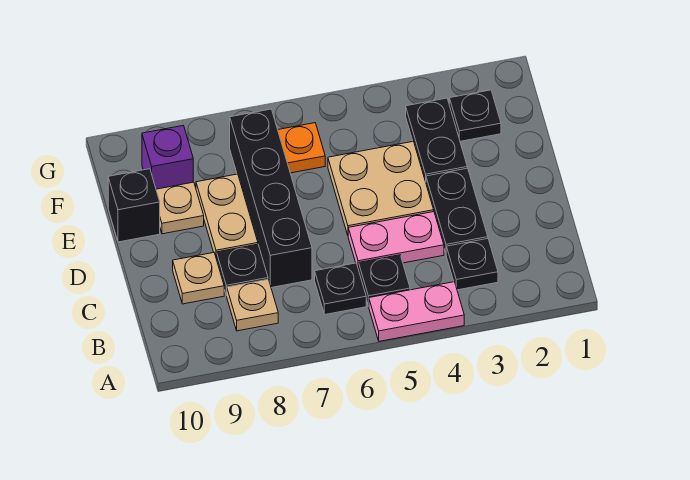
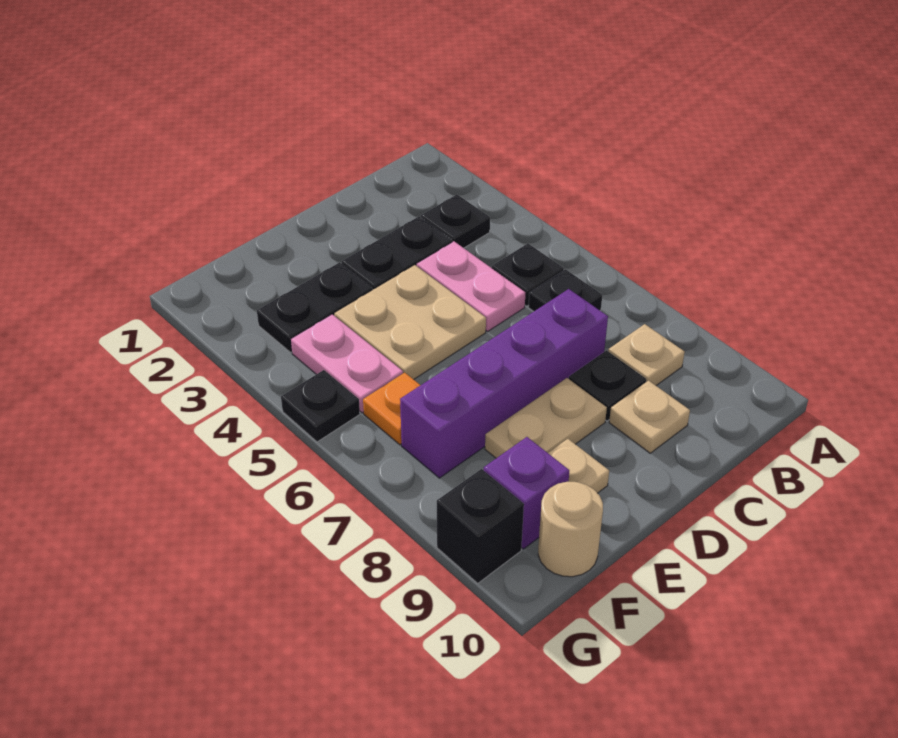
pink 1x2 plate [369,282,464,341] -> pink 1x2 plate moved to [291,314,403,413]
black 1x4 brick [230,109,312,288] -> purple 1x4 brick [400,289,608,478]
black 1x1 brick [108,169,160,242] -> black 1x1 brick moved to [437,469,524,583]
black 1x1 plate [449,90,501,141] -> black 1x1 plate moved to [281,370,360,442]
none -> tan 1x1 round brick [538,482,603,577]

